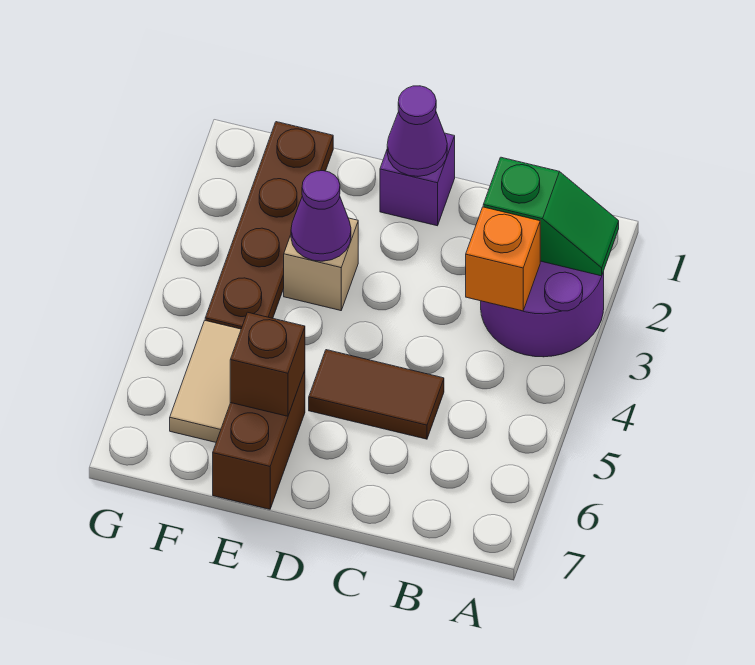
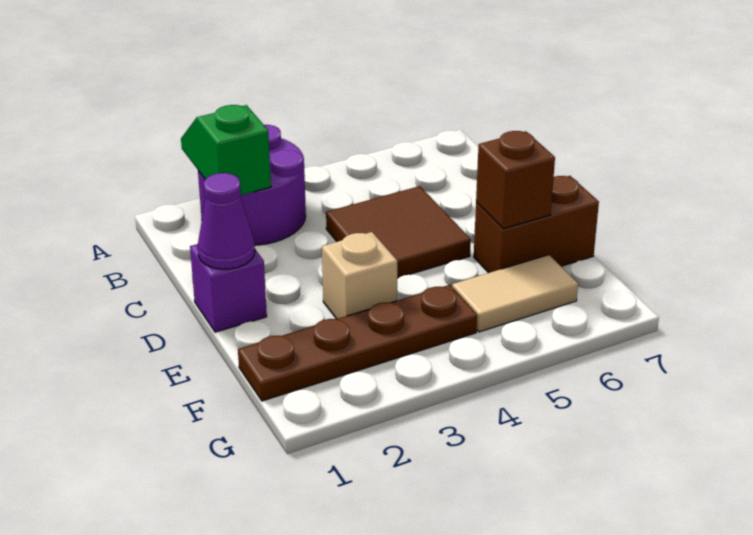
orange 1x1 brick [466,207,540,311] -> none
brown 1x2 tile [309,350,444,439] -> brown 2x2 tile [326,186,471,278]
purple 1x1 cone [291,171,351,261] -> none

